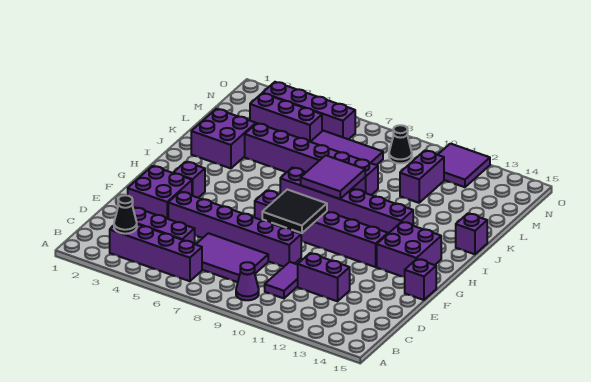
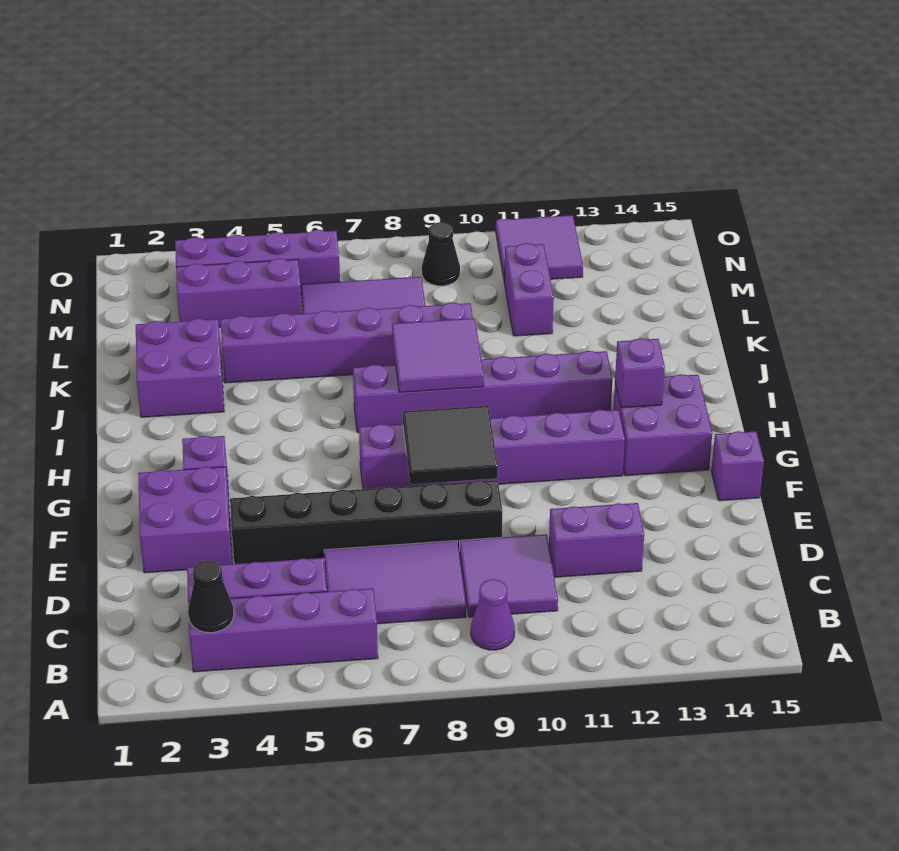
purple 1x2 tile [265,262,298,298] -> purple 2x2 tile [460,534,558,617]
purple 1x6 brick [168,192,301,267] -> black 1x6 brick [230,480,503,564]
purple 1x1 brick [456,213,487,254] -> purple 1x1 brick moved to [615,338,665,408]

